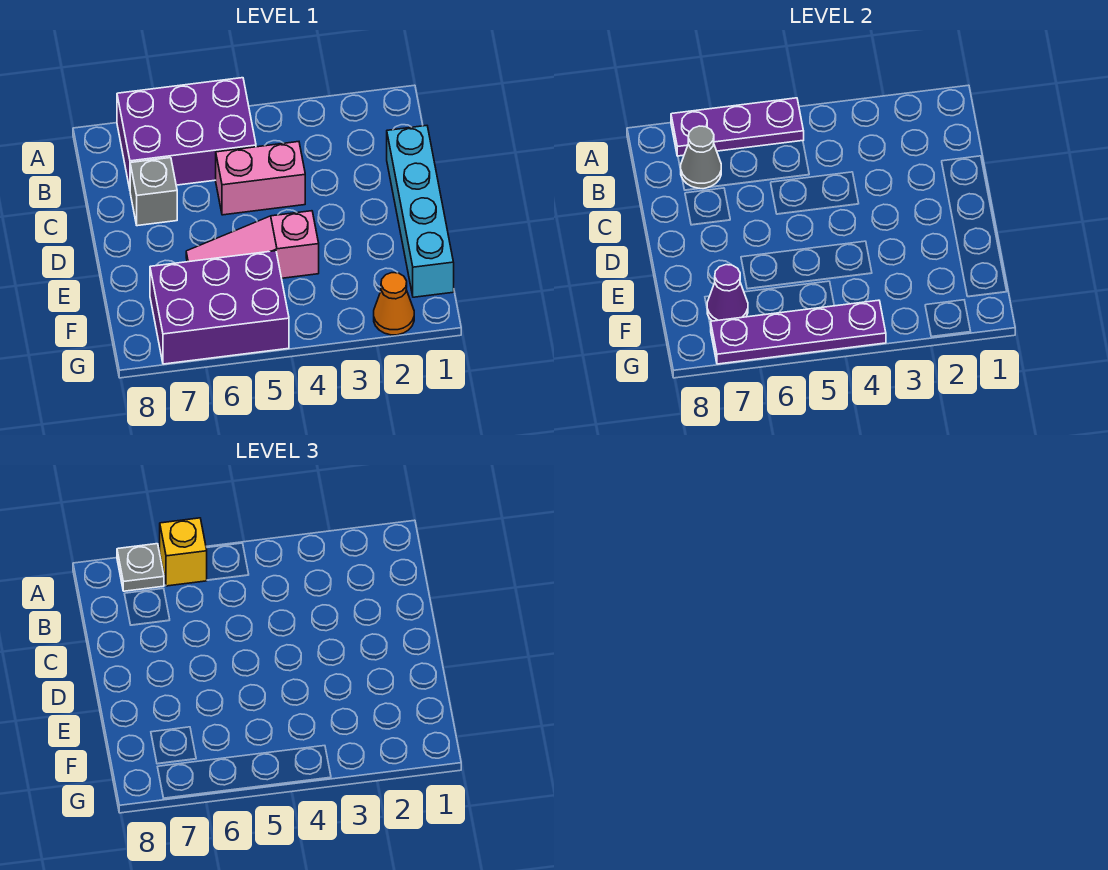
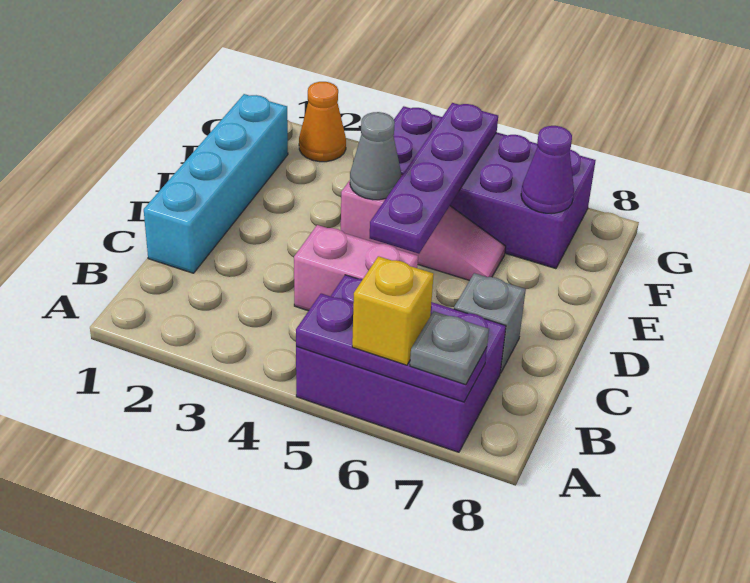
grey 1x1 cone [681,126,721,189] -> grey 1x1 cone moved to [350,112,401,200]
purple 2x3 brick [150,251,289,364] -> purple 2x4 brick [393,106,596,269]
purple 1x4 plate [711,300,886,364] -> purple 1x4 plate turned to [370,103,498,254]

